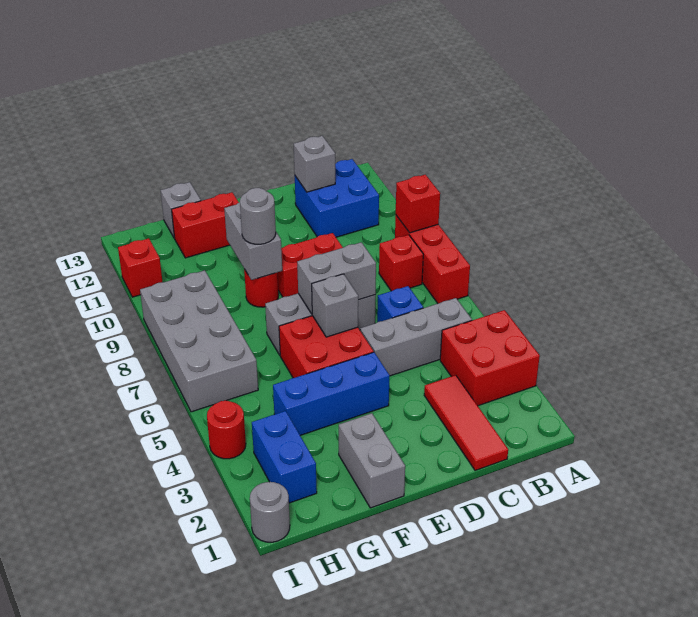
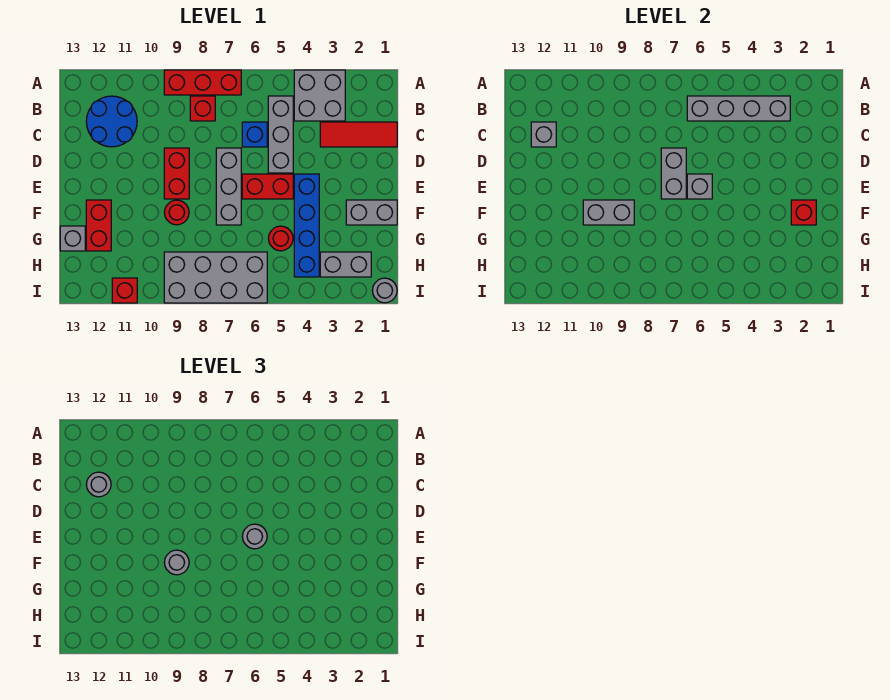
red 2x2 brick [440,310,540,406] -> grey 2x2 brick [294,70,345,121]
red 1x1 brick [396,175,440,233] -> red 1x1 brick moved to [791,200,816,225]
none -> grey 1x4 brick [687,96,790,121]
blue 2x2 brick [295,159,379,237] -> blue 2x2 round brick [86,96,137,147]
none -> grey 1x1 round brick [86,472,111,497]
blue 1x3 brick [273,352,390,435] -> blue 1x4 brick [294,174,319,277]
red 2x2 brick [279,316,374,378] -> red 1x2 brick [242,174,293,199]
none -> grey 1x1 round brick [242,524,267,549]
blue 1x2 brick [252,411,317,503] -> grey 1x2 brick [320,252,371,277]
red 1x1 round brick [207,401,246,459] -> red 1x1 round brick moved to [268,226,293,251]

